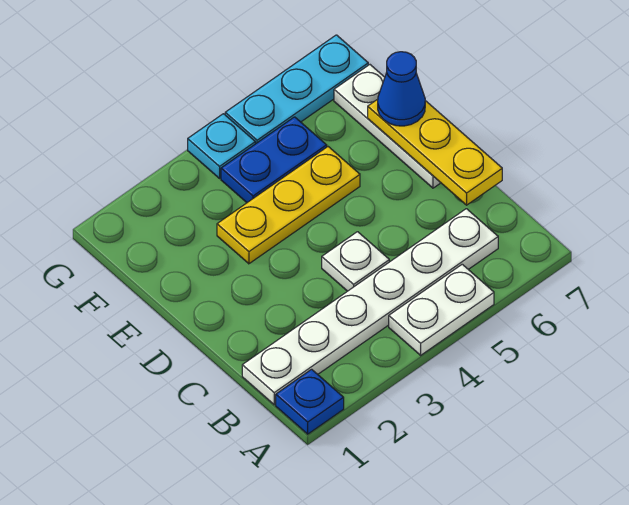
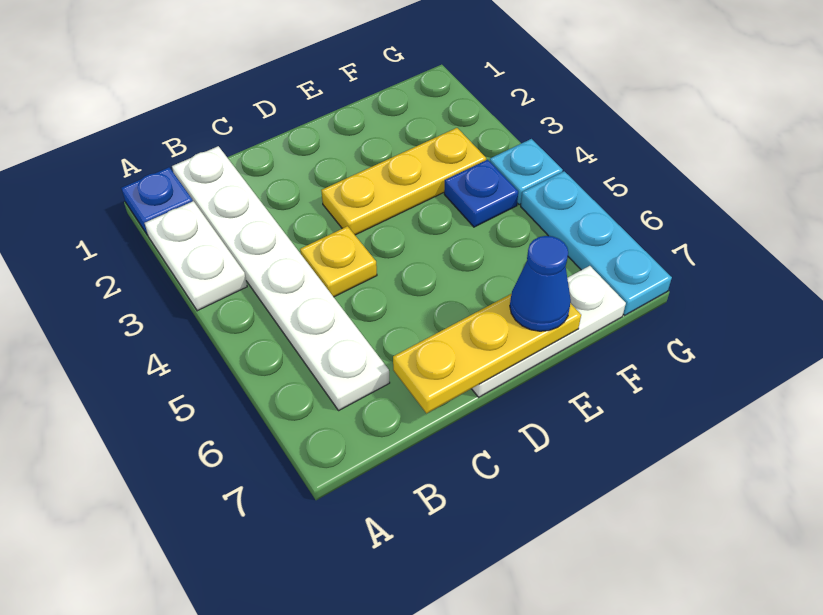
white 1x2 plate [389,264,494,355] -> white 1x2 plate moved to [145,201,247,311]
white 1x1 plate [322,232,389,291] -> yellow 1x1 plate [300,226,377,297]
yellow 1x3 plate [217,147,360,264] -> yellow 1x3 plate turned to [321,128,486,235]
blue 1x2 plate [221,117,327,202] -> blue 1x1 plate [444,160,518,227]

